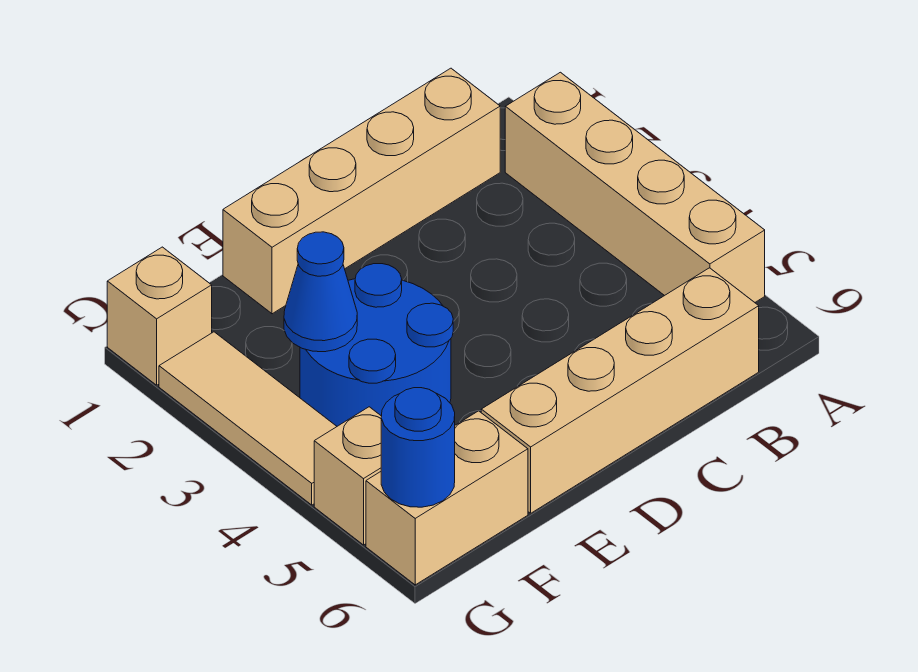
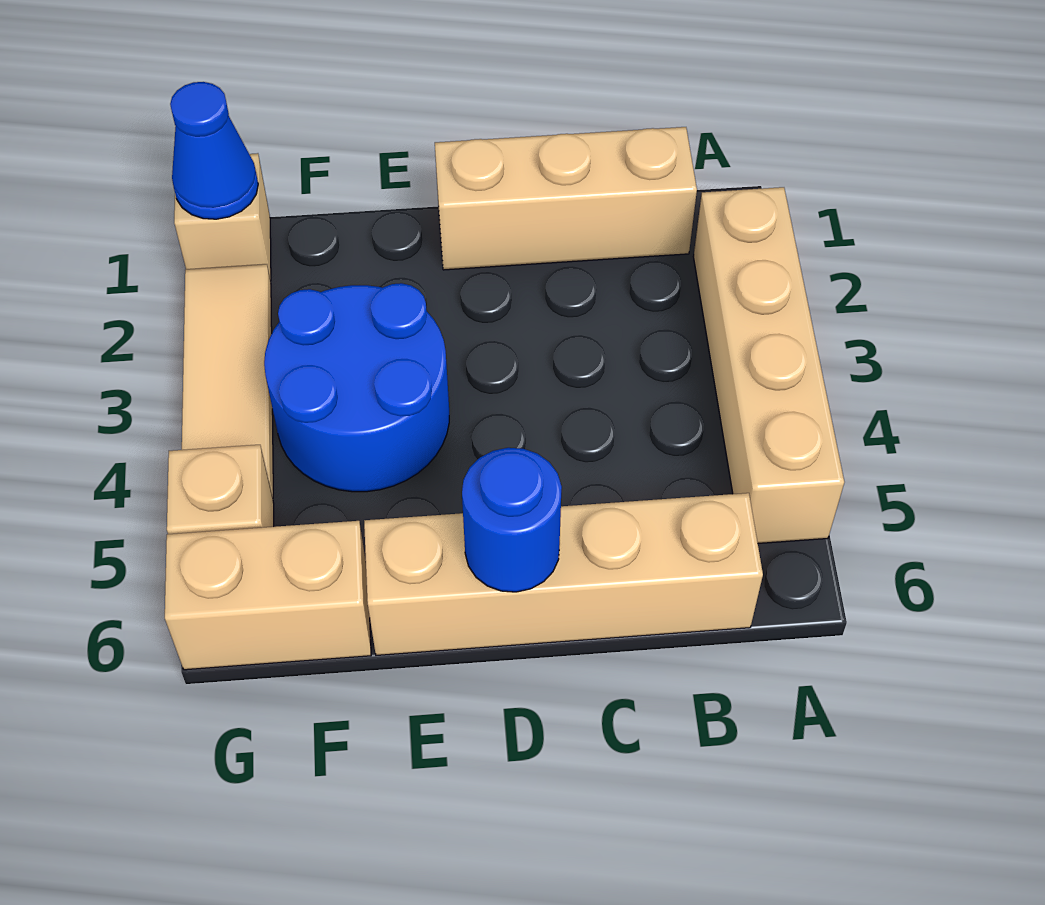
tan 1x4 brick [223,68,500,314] -> tan 1x3 brick [435,127,697,270]
blue 1x1 cone [284,232,357,352] -> blue 1x1 cone moved to [170,82,258,219]
blue 1x1 round brick [381,388,455,507] -> blue 1x1 round brick moved to [462,448,562,592]

